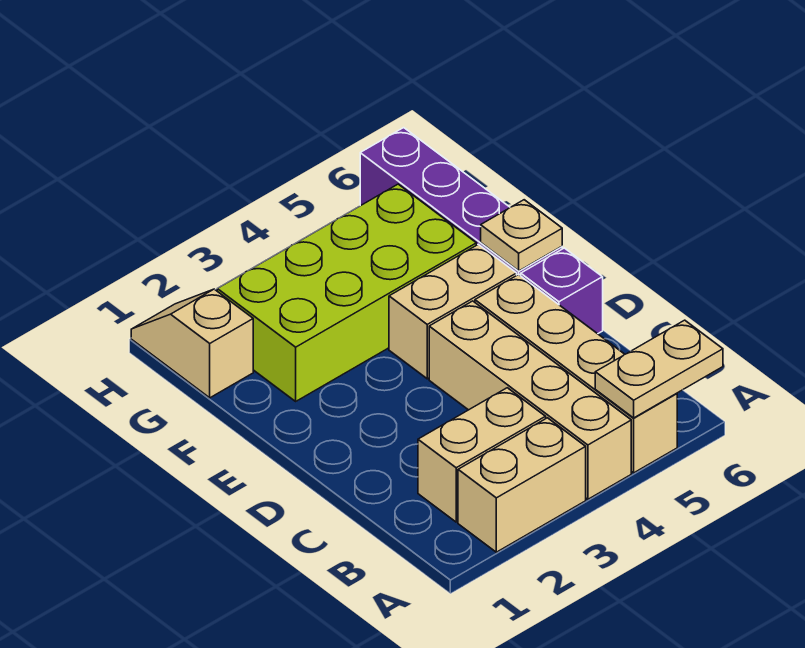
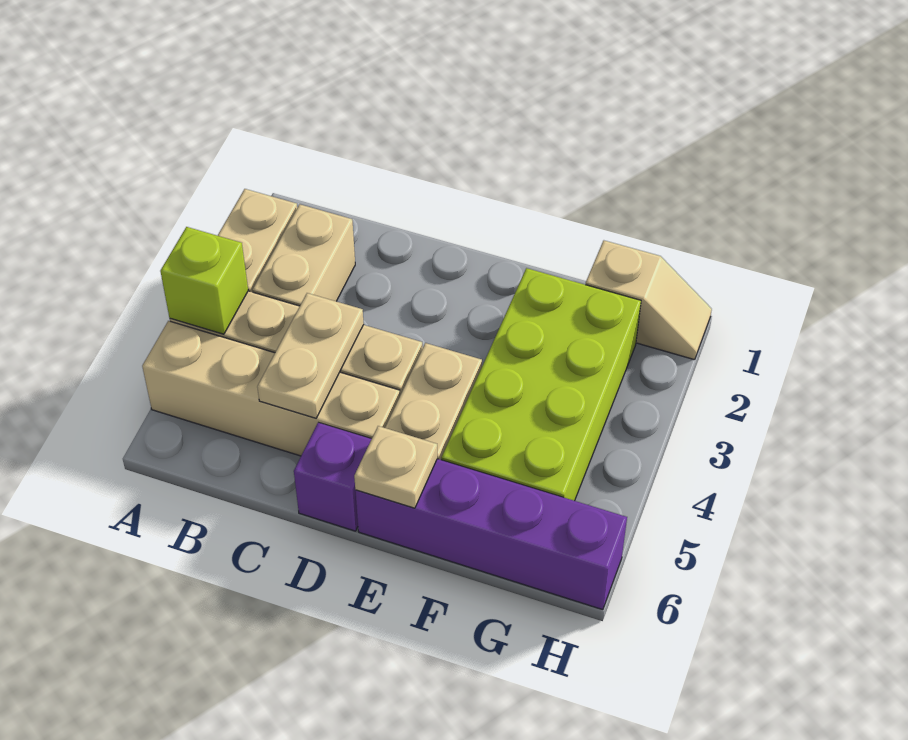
none -> lime 1x1 brick [160,227,248,334]
tan 1x2 plate [595,320,723,418] -> tan 1x2 plate moved to [257,293,364,418]

